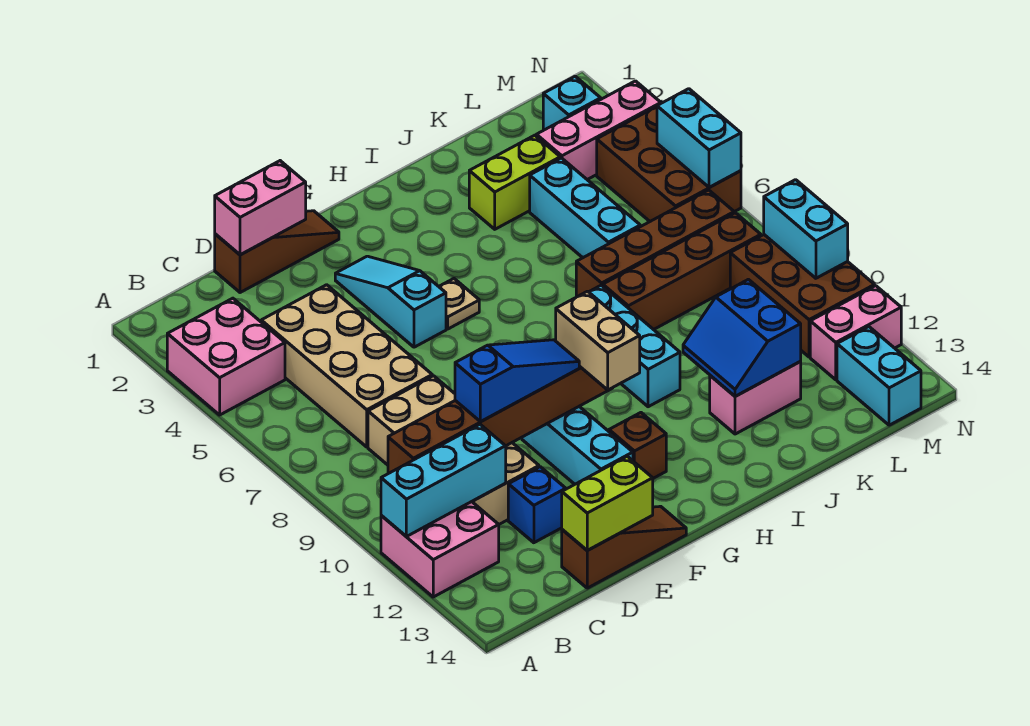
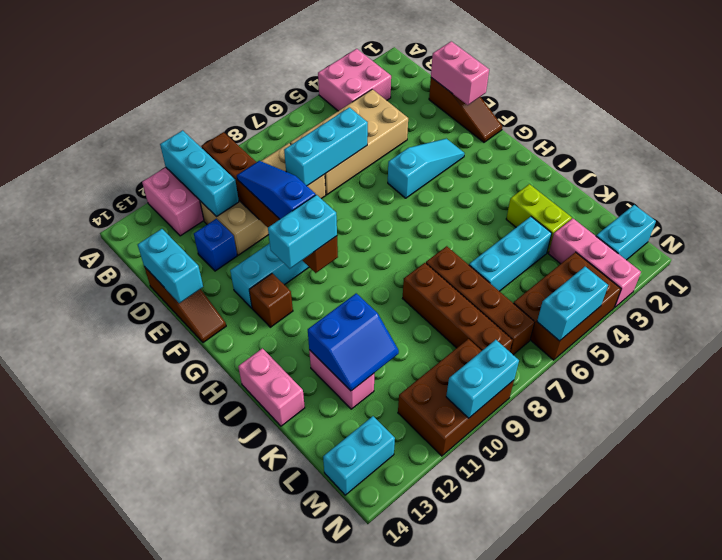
blue 1x3 slope [455,340,579,422] -> blue 1x3 slope turned to [237,161,316,219]
lime 1x2 brick [562,456,653,550] -> cyan 1x2 brick [138,229,203,303]
tan 1x1 plate [439,279,479,329] -> none
tan 1x2 brick [556,291,640,390] -> cyan 1x2 brick [268,195,337,269]
cyan 1x3 brick [589,285,680,407] -> cyan 1x3 brick moved to [284,107,368,186]
blue 2x2 slope [683,279,801,396] -> blue 2x2 slope turned to [308,293,399,391]
cyan 1x1 brick [543,76,601,130] -> cyan 1x2 brick [596,205,656,260]
pink 1x2 brick [810,286,901,380] -> pink 1x2 brick moved to [238,348,305,426]

